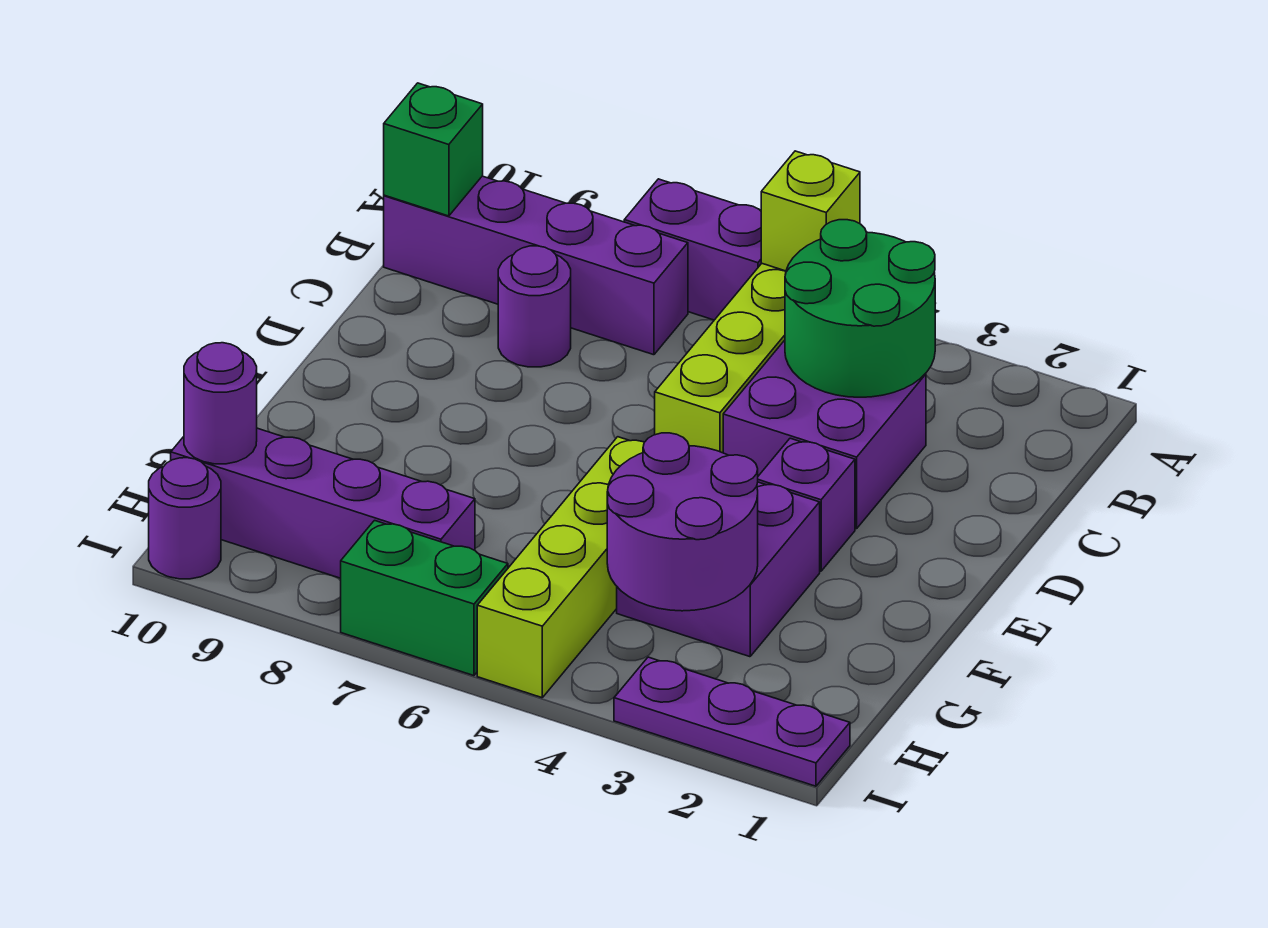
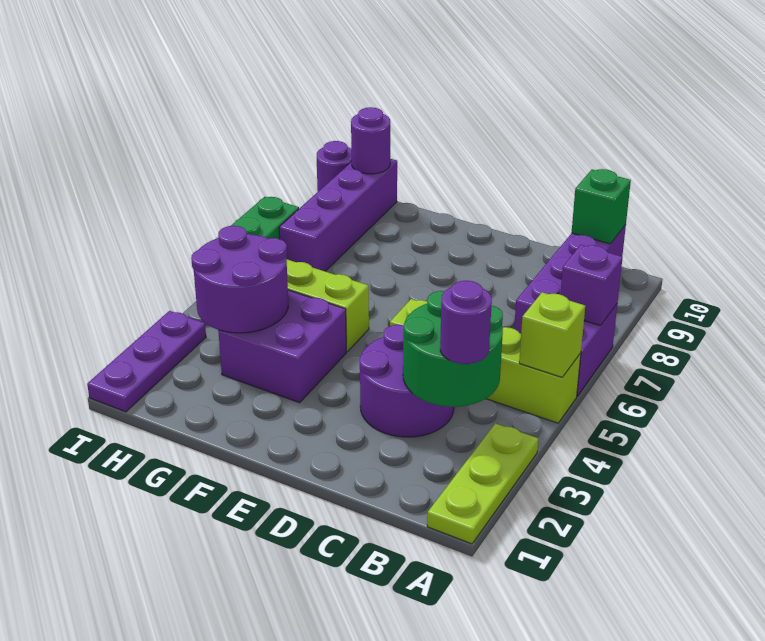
none -> lime 1x3 plate [427,423,538,544]
purple 2x2 brick [723,340,926,529] -> purple 2x2 round brick [360,325,454,437]
purple 1x1 round brick [498,246,571,367] -> purple 1x1 round brick moved to [440,281,492,364]
purple 1x1 brick [758,438,855,571] -> purple 1x1 brick moved to [560,245,623,326]

